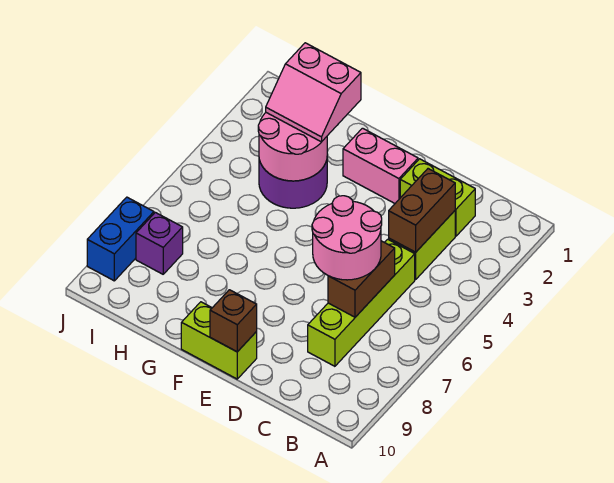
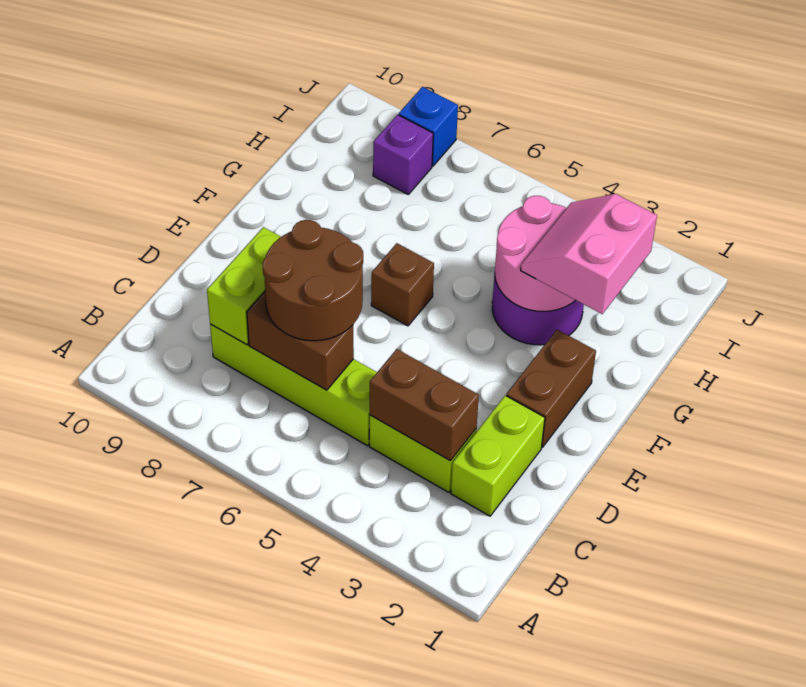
pink 2x2 round brick [312,196,382,280] -> brown 2x2 round brick [262,220,363,341]
pink 1x2 brick [343,128,418,203] -> brown 1x2 brick [506,330,596,447]
lime 1x2 brick [181,302,257,379] -> lime 1x2 brick moved to [207,227,281,345]
brown 1x1 brick [210,290,257,352] -> brown 1x1 brick moved to [371,243,434,326]
blue 1x2 brick [87,197,154,281] -> blue 1x1 brick [399,87,458,166]

